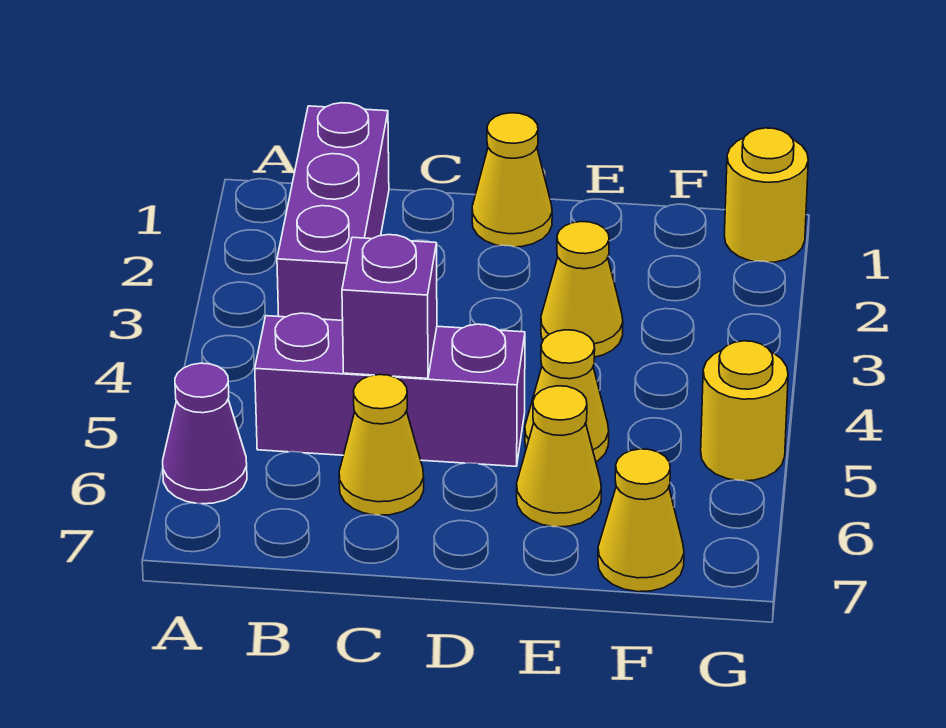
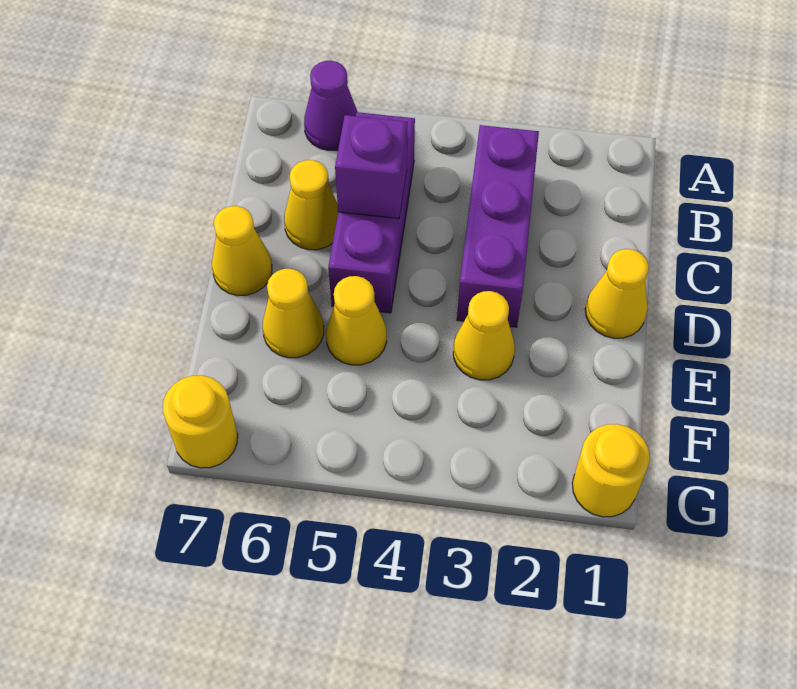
purple 1x3 brick [277,103,389,321] -> purple 1x3 brick turned to [457,125,539,327]
yellow 1x1 cone [598,449,684,592] -> yellow 1x1 cone moved to [212,206,272,296]
yellow 1x1 round brick [701,341,788,481] -> yellow 1x1 round brick moved to [163,375,238,468]

